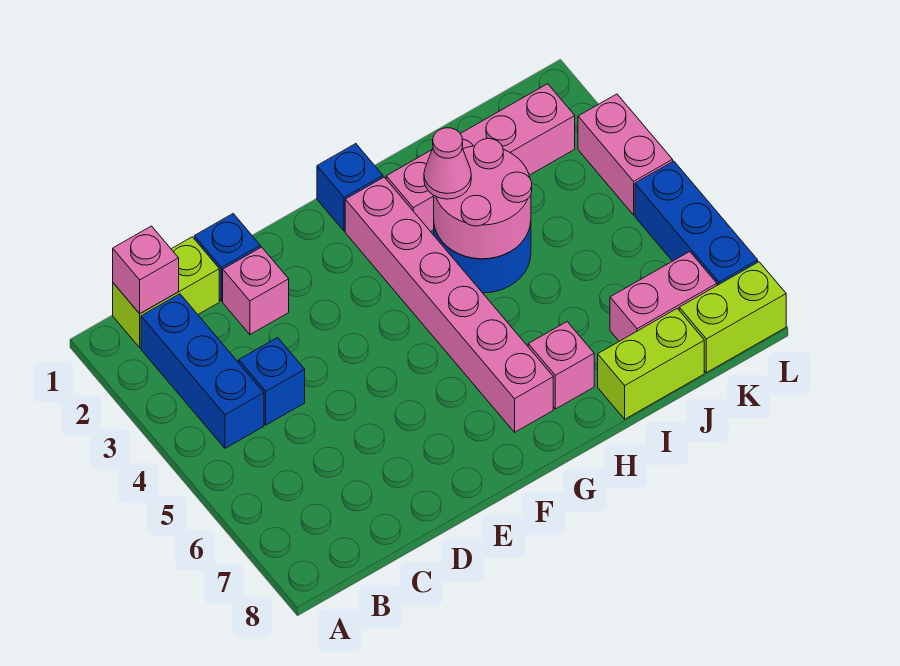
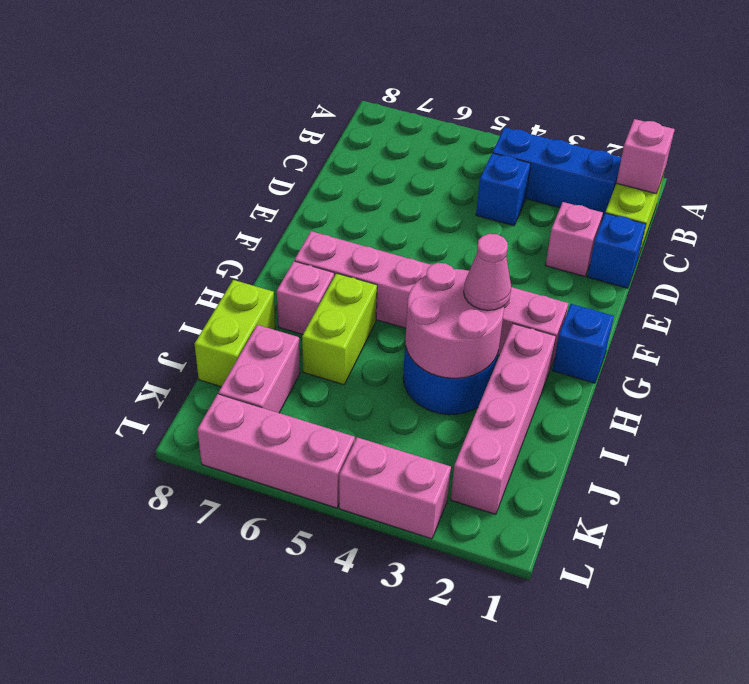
lime 1x2 brick [679,262,786,373] -> lime 1x2 brick moved to [302,273,377,385]
blue 1x3 brick [635,161,758,285] -> pink 1x3 brick [197,394,355,508]

